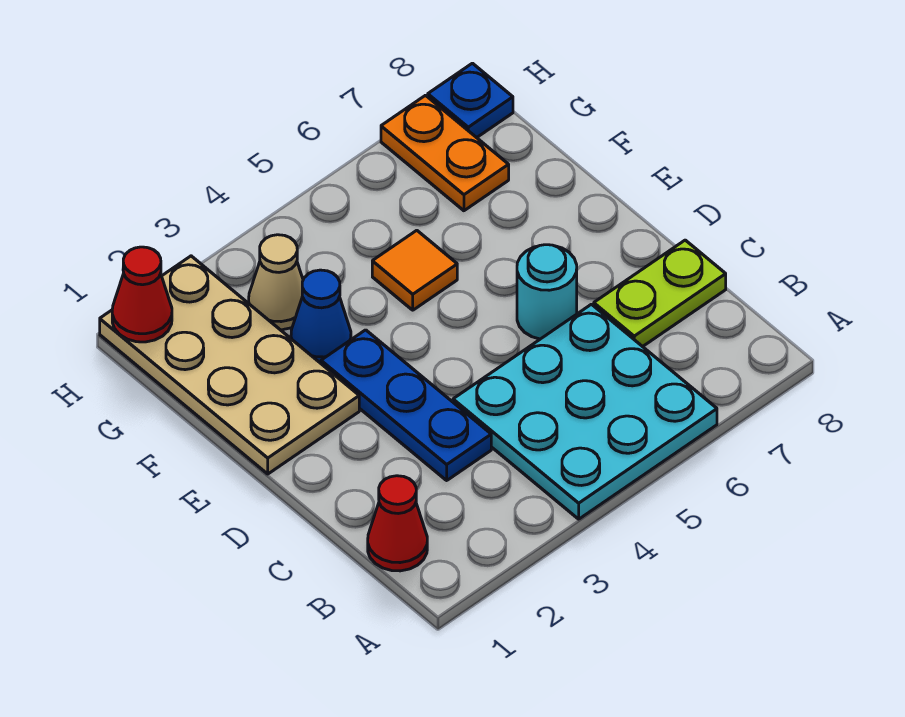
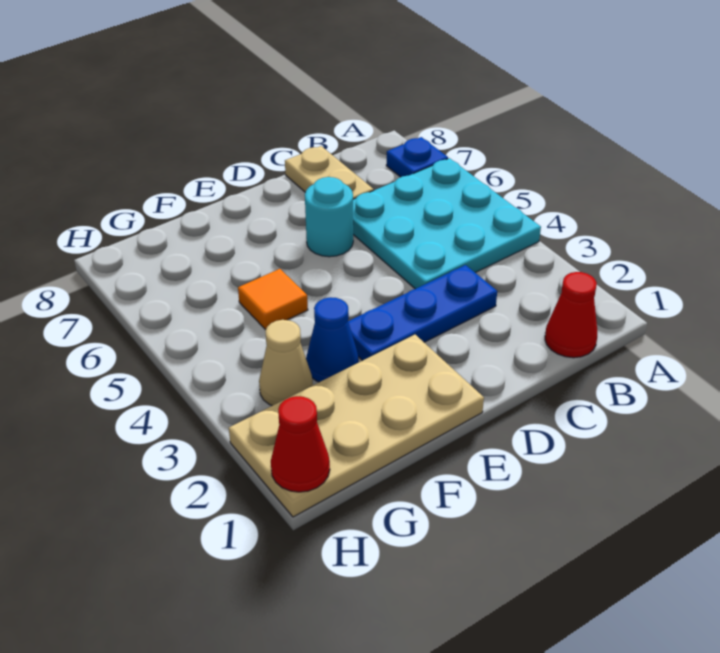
lime 1x2 plate [594,240,726,347] -> tan 1x2 plate [285,146,374,199]
orange 1x2 plate [381,95,509,211] -> none
blue 1x1 plate [428,63,513,138] -> blue 1x1 plate moved to [386,137,448,177]

